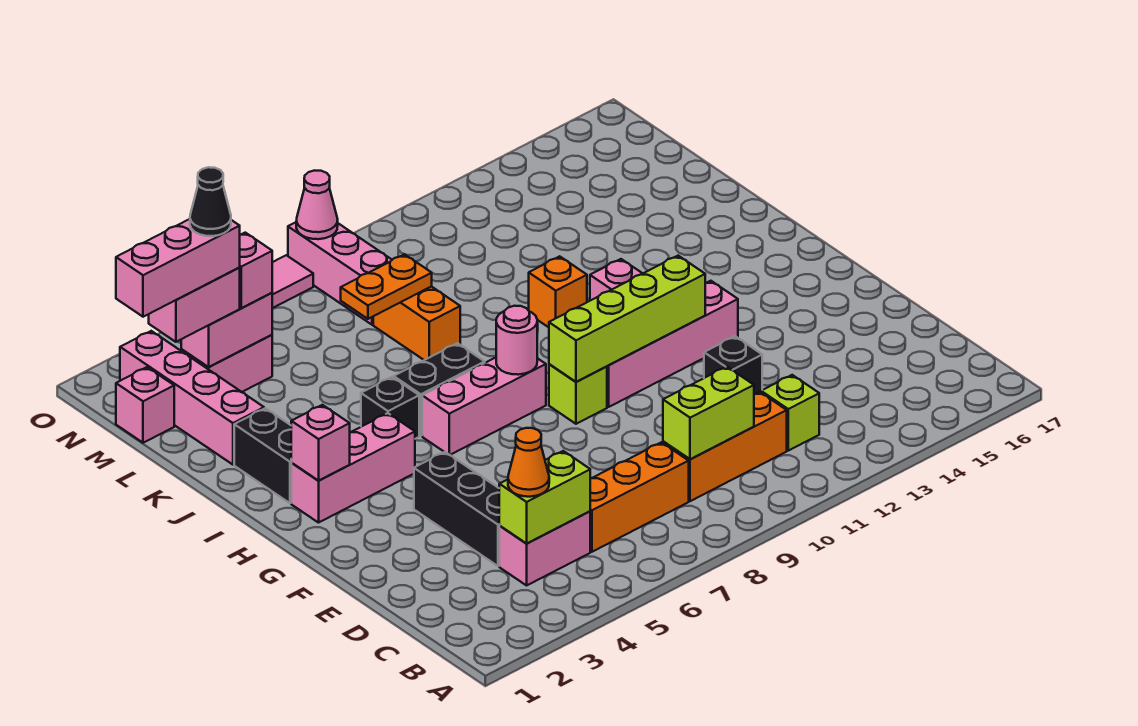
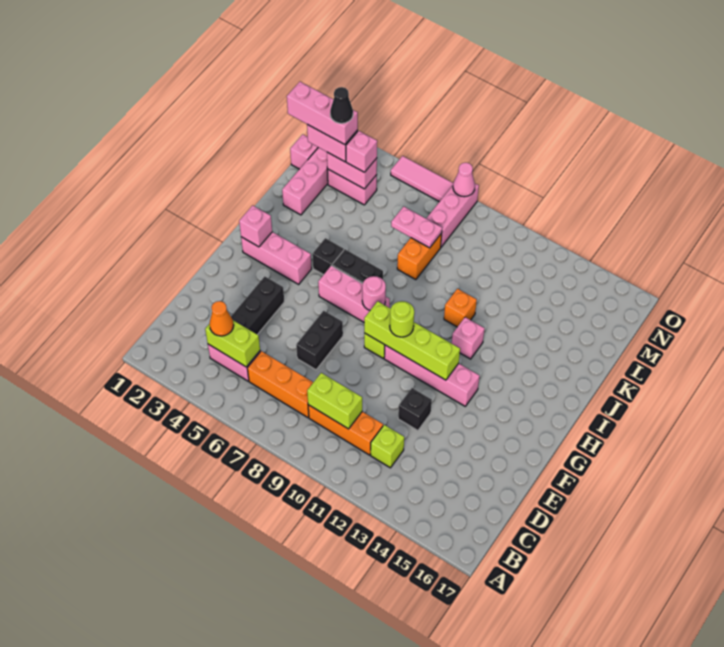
none -> lime 1x1 round brick [390,301,414,337]
black 1x2 brick [234,408,292,503] -> black 1x2 brick moved to [296,311,343,370]
orange 1x2 plate [341,254,432,319] -> pink 1x2 plate [391,206,442,248]

